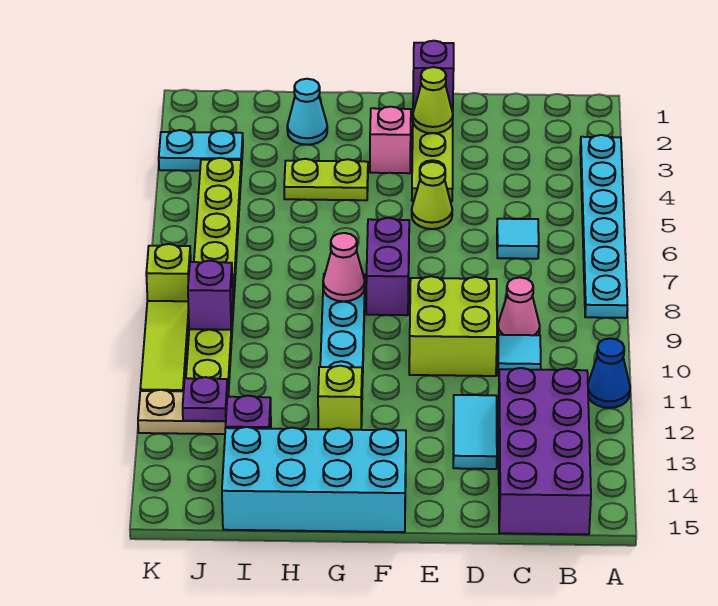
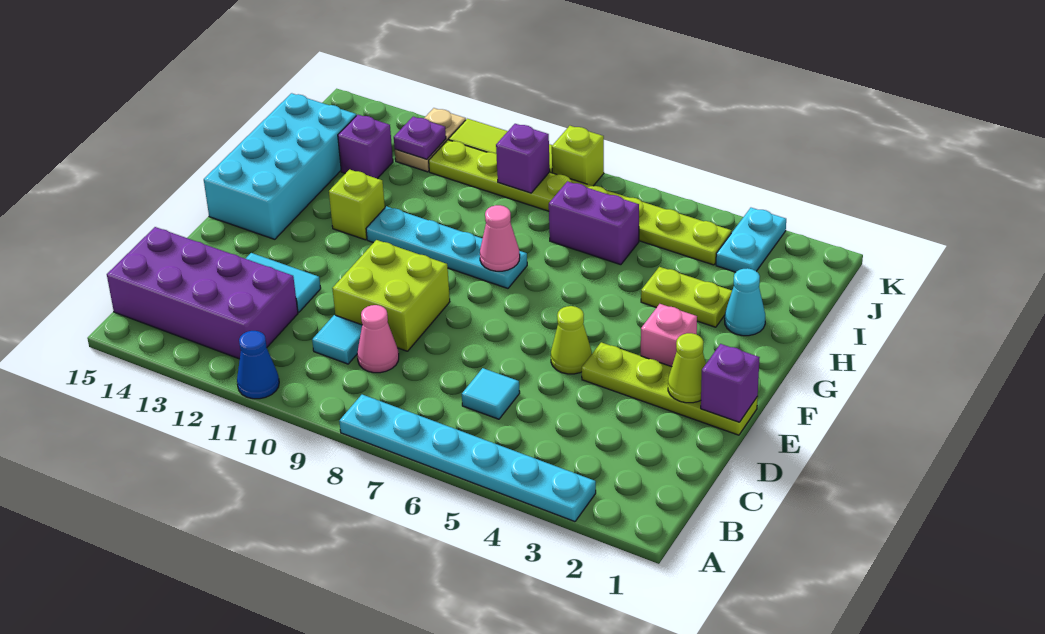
purple 1x2 brick [366,218,409,315] -> purple 1x2 brick moved to [549,181,639,265]
lime 1x2 plate [284,159,368,200] -> lime 1x2 plate turned to [641,267,732,327]

